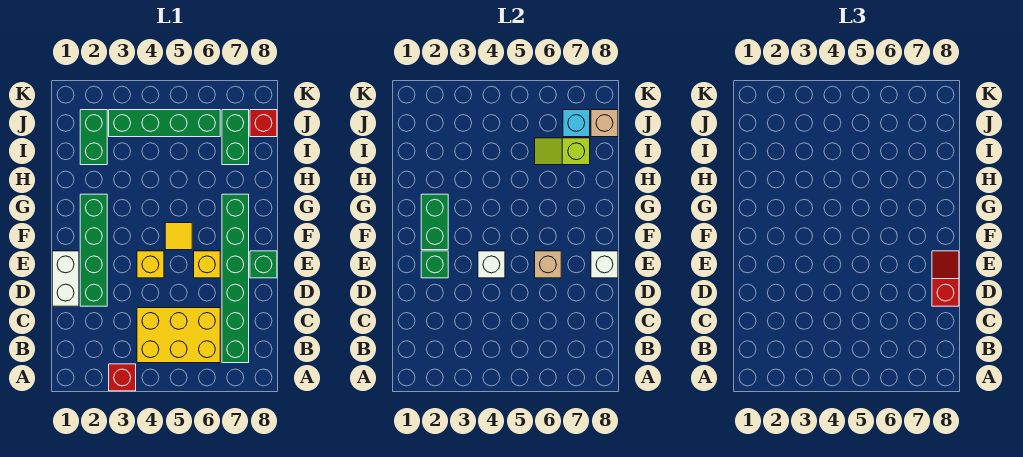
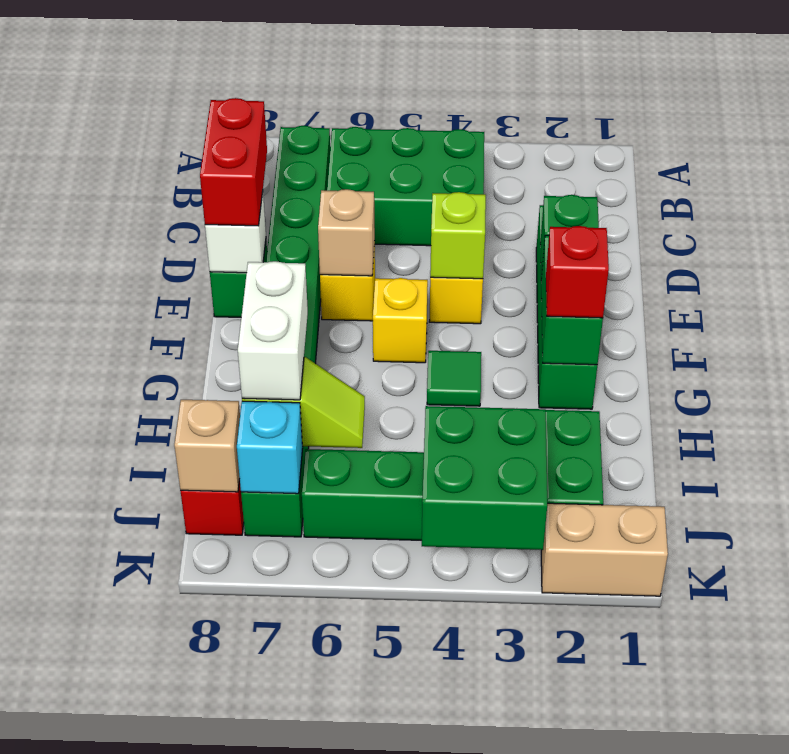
red 1x1 brick [109,364,136,391] -> red 1x1 brick moved to [546,226,609,318]
yellow 2x3 brick [137,308,220,363] -> green 2x3 brick [327,127,484,246]
white 1x2 brick [52,251,79,306] -> white 1x2 brick moved to [238,261,308,400]
red 1x2 slope [932,251,959,306] -> red 1x2 brick [200,98,267,226]
white 1x1 brick [478,251,505,278] -> lime 1x1 brick [430,192,486,279]
yellow 1x1 tile [165,223,192,250] -> yellow 1x1 brick [373,278,428,363]
none -> green 1x1 tile [427,351,481,406]
none -> green 2x2 brick [422,406,547,550]
none -> tan 1x2 brick [541,503,668,596]

